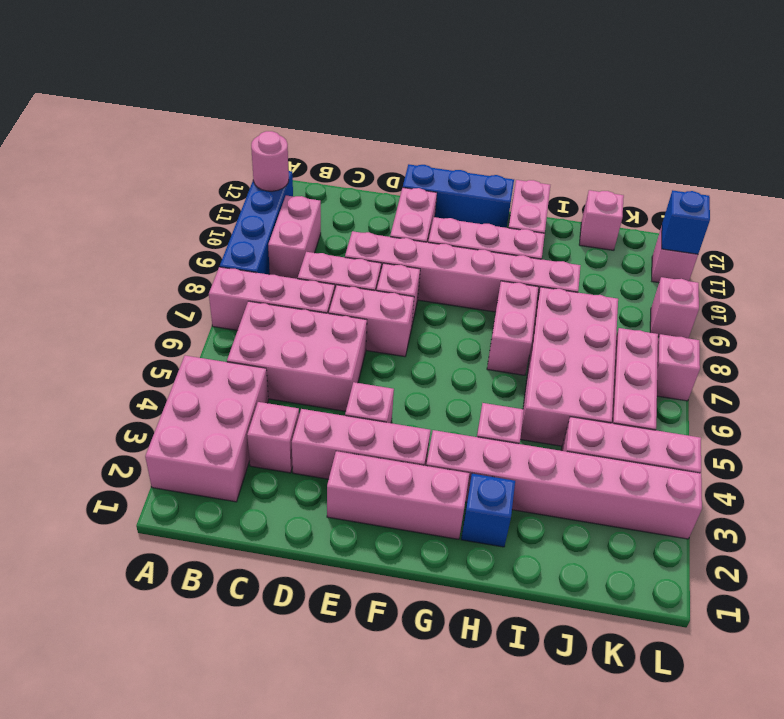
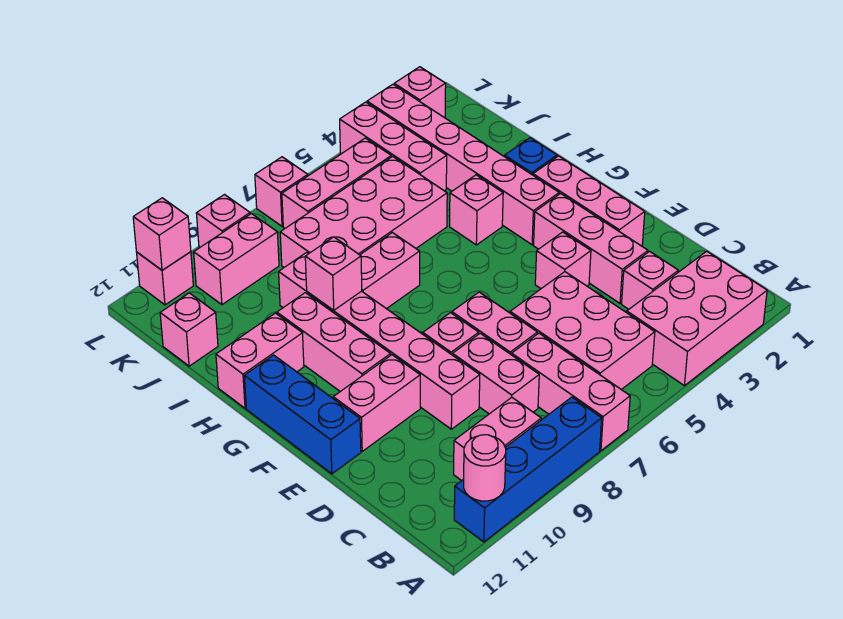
none -> pink 1x1 brick [305,237,362,310]
none -> pink 1x2 brick [194,214,279,305]
none -> pink 1x1 brick [394,67,446,118]
blue 1x1 brick [662,190,710,254] -> pink 1x1 brick [133,198,191,270]

